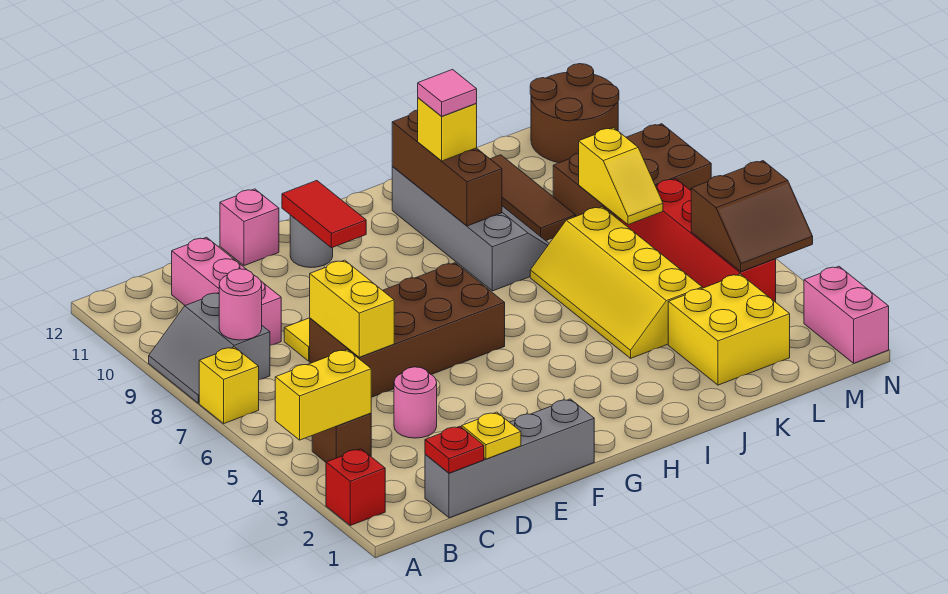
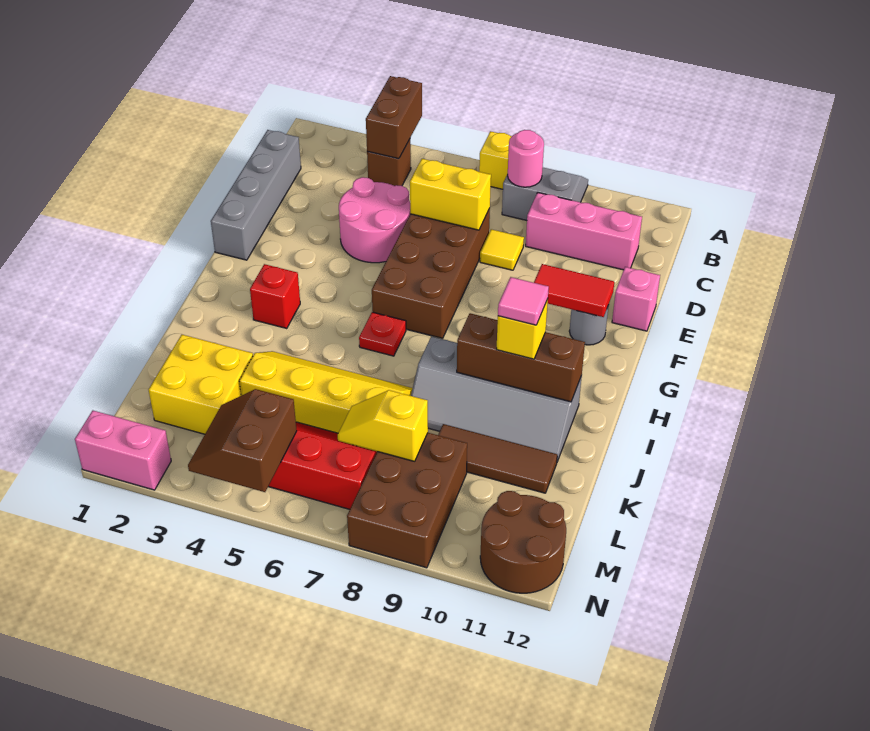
red 1x1 brick [326,449,385,525] -> red 1x1 brick moved to [250,264,300,328]
yellow 1x2 brick [275,350,371,440] -> brown 1x2 brick [366,76,422,159]
red 1x1 plate [425,426,484,473] -> red 1x1 plate moved to [359,312,406,356]
yellow 1x1 plate [462,412,521,459] -> none
pink 1x1 round brick [394,367,437,438] -> pink 2x2 round brick [339,177,410,263]

